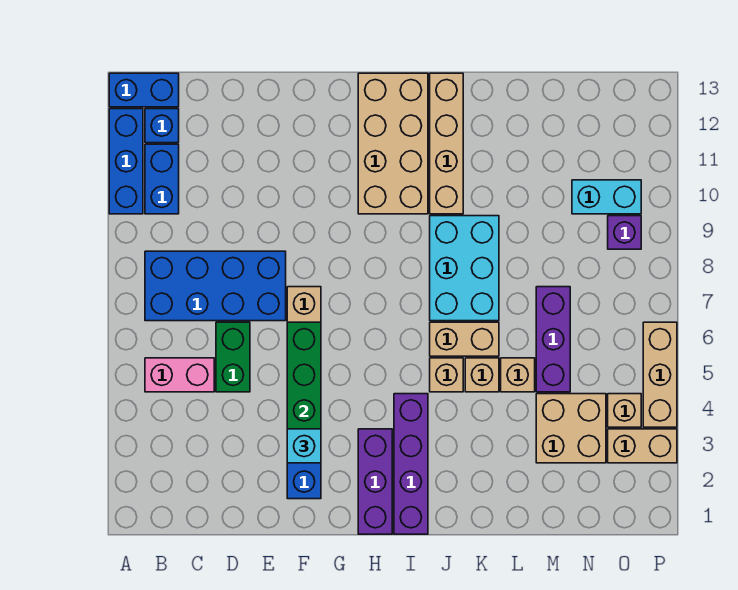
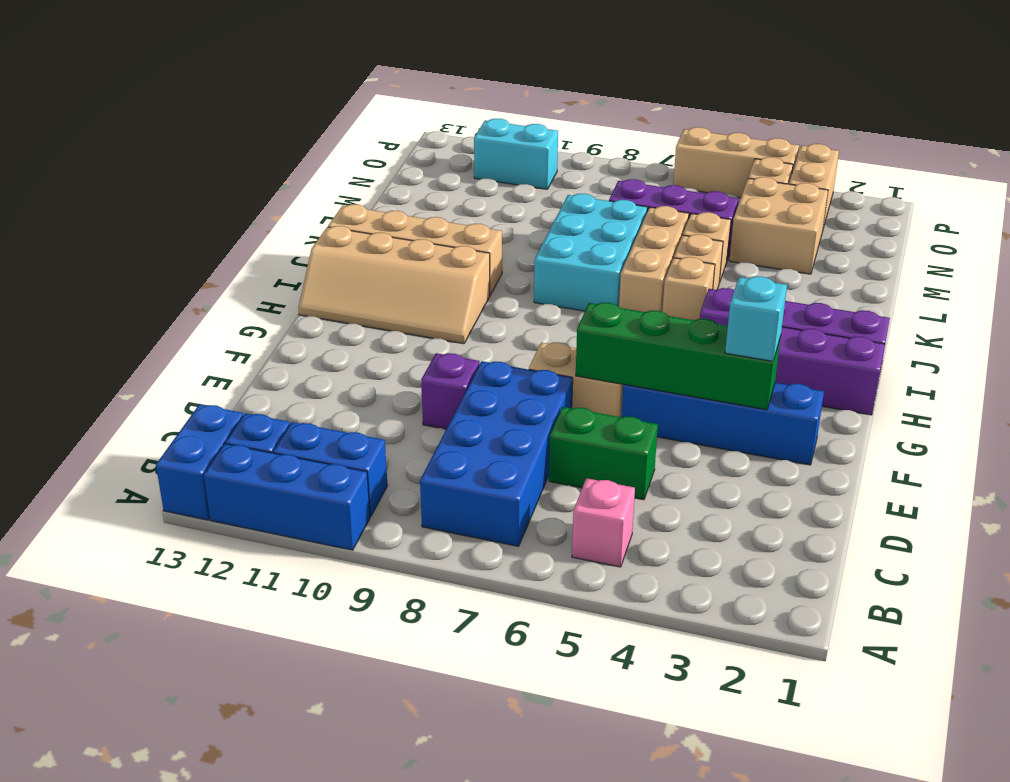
pink 1x2 brick [145,358,214,392] -> pink 1x1 brick [572,478,635,567]
tan 2x4 brick [358,73,428,214] -> tan 2x4 slope [298,226,490,344]
tan 1x2 brick [430,322,499,356] -> tan 1x3 brick [619,206,689,312]
cyan 2x3 brick [430,216,499,321] -> cyan 2x3 brick turned to [534,194,647,311]
cyan 1x2 brick [572,180,641,214] -> cyan 1x2 brick turned to [474,119,558,189]
purple 1x1 brick [608,216,641,249] -> purple 1x1 brick moved to [421,353,479,429]

